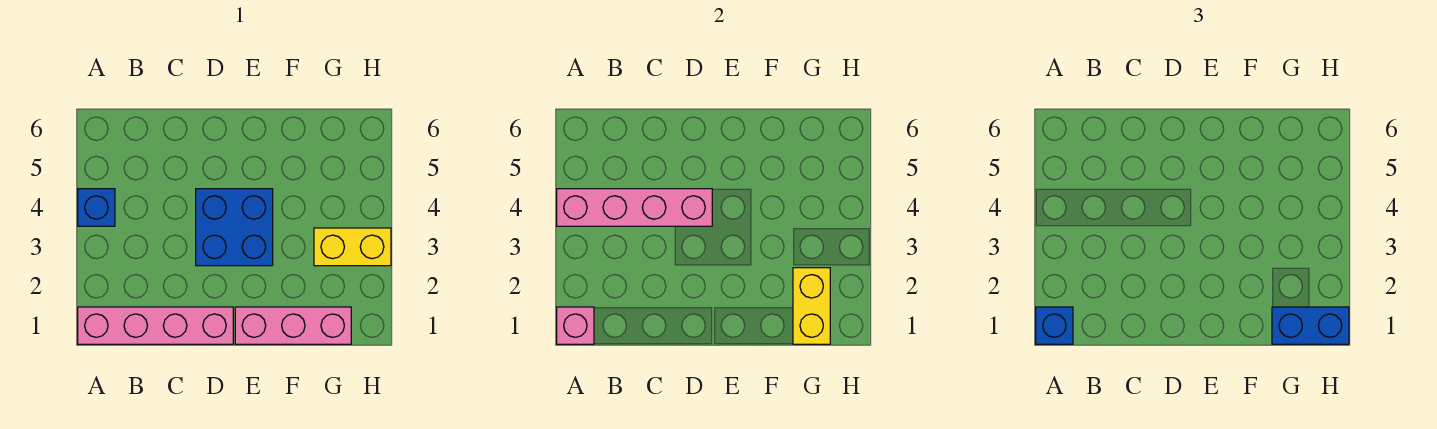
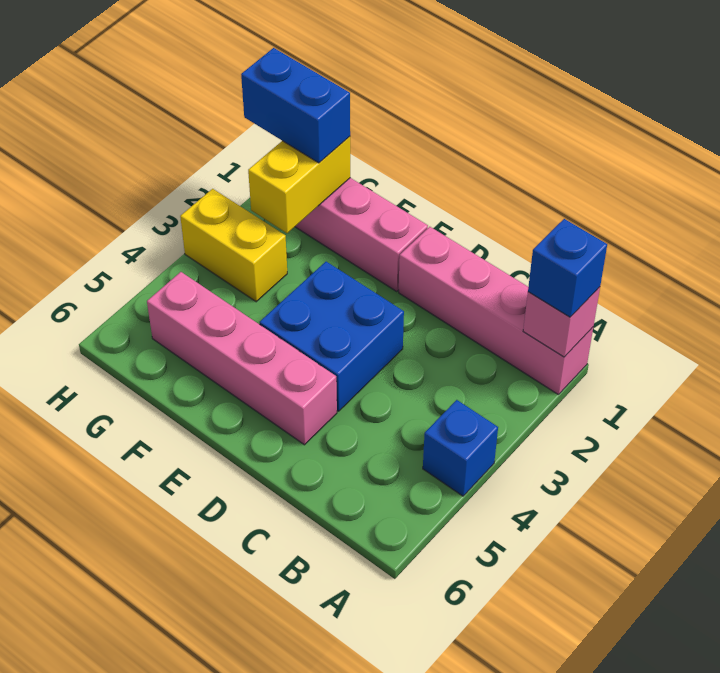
pink 1x4 brick [557,189,712,226] -> pink 1x4 brick moved to [147,272,337,445]

